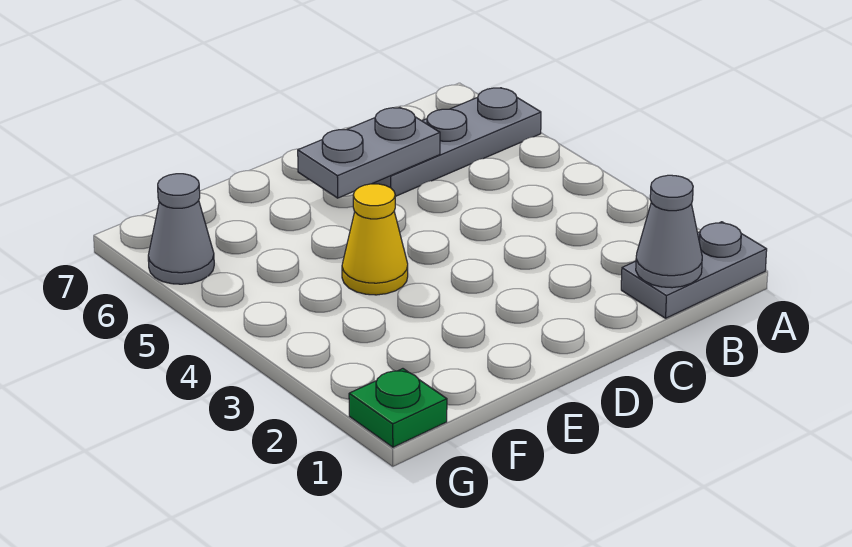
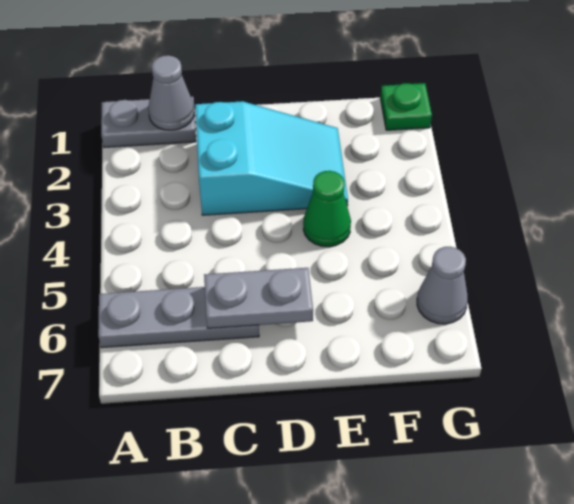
none -> cyan 2x3 slope [195,101,348,215]
yellow 1x1 cone [342,184,408,295] -> green 1x1 cone [303,171,351,247]

